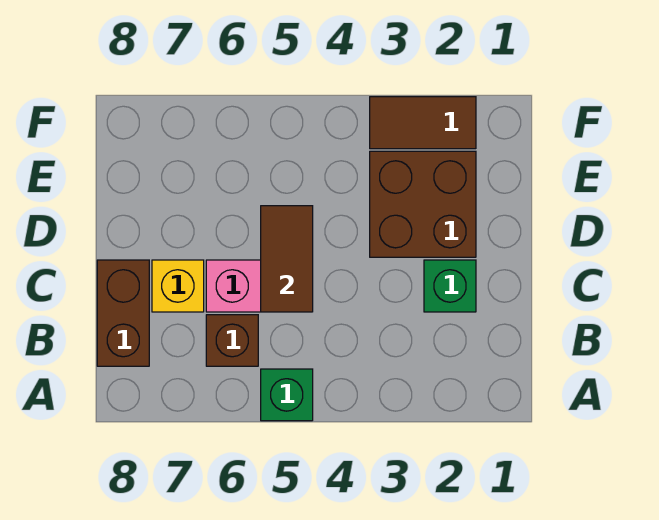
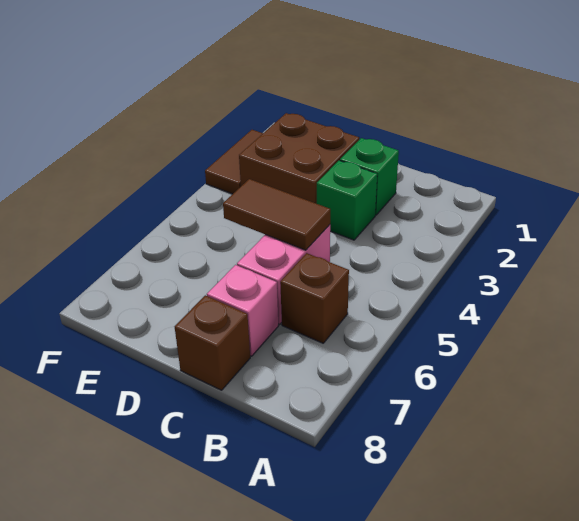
green 1x1 brick [261,369,313,421] -> green 1x1 brick moved to [317,161,377,240]
brown 1x2 brick [97,260,149,366] -> brown 1x1 brick [175,295,250,390]
yellow 1x1 brick [152,260,204,312] -> pink 1x1 brick [207,265,278,356]

